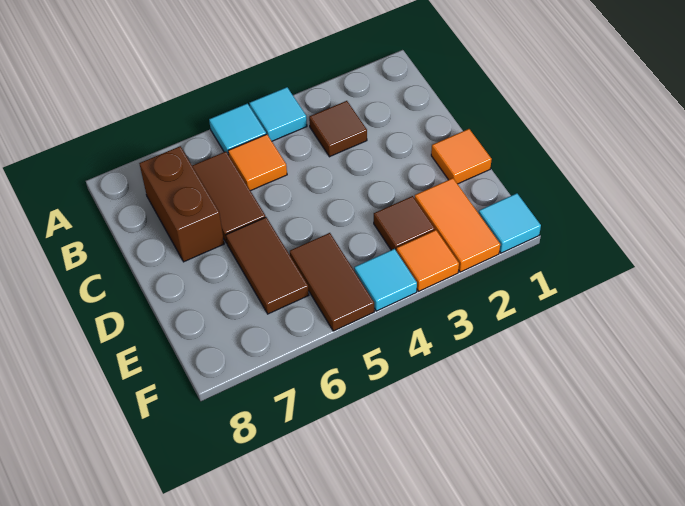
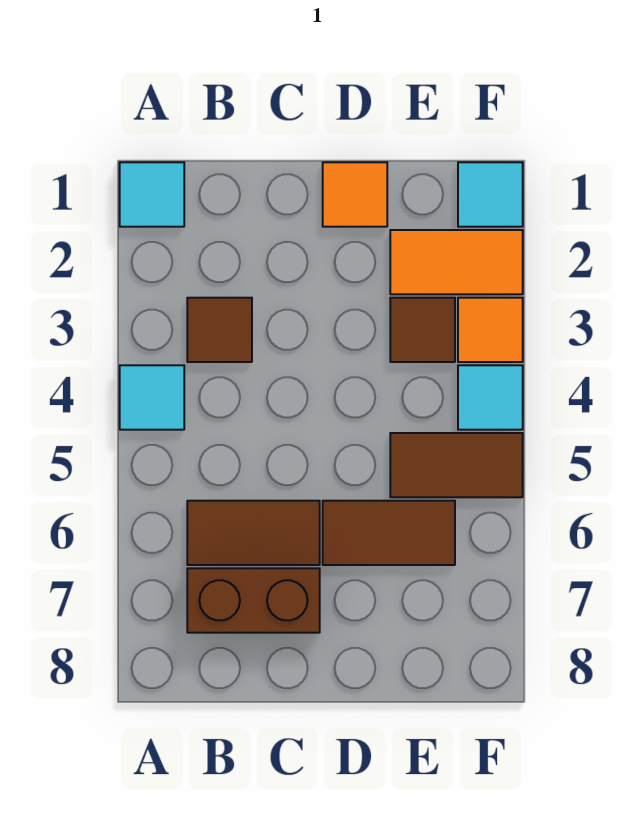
cyan 1x1 tile [209,104,266,155] -> cyan 1x1 tile moved to [120,162,184,227]
orange 1x1 tile [228,134,287,191] -> none

